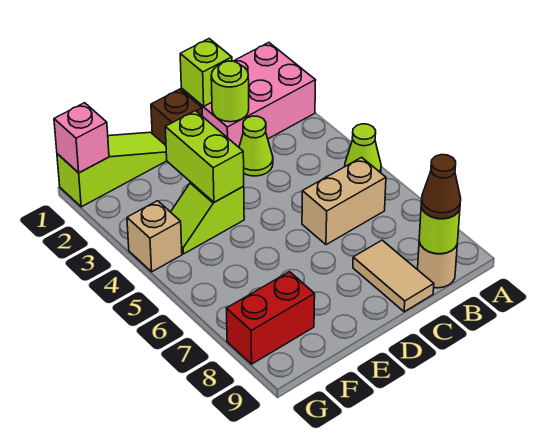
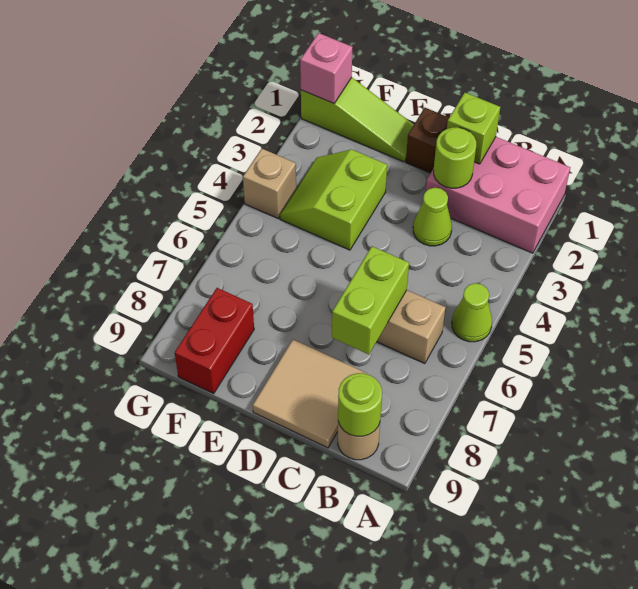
brown 1x1 cone [421,155,461,219] -> none
tan 1x2 tile [353,240,434,312] -> tan 2x2 tile [253,339,367,448]
lime 1x2 brick [165,111,244,202] -> lime 1x2 brick moved to [332,246,409,354]
lime 1x2 slope [171,183,244,254] -> lime 2x2 slope [280,150,387,250]
red 1x2 brick [226,272,315,364] -> red 1x2 brick turned to [175,288,254,394]

